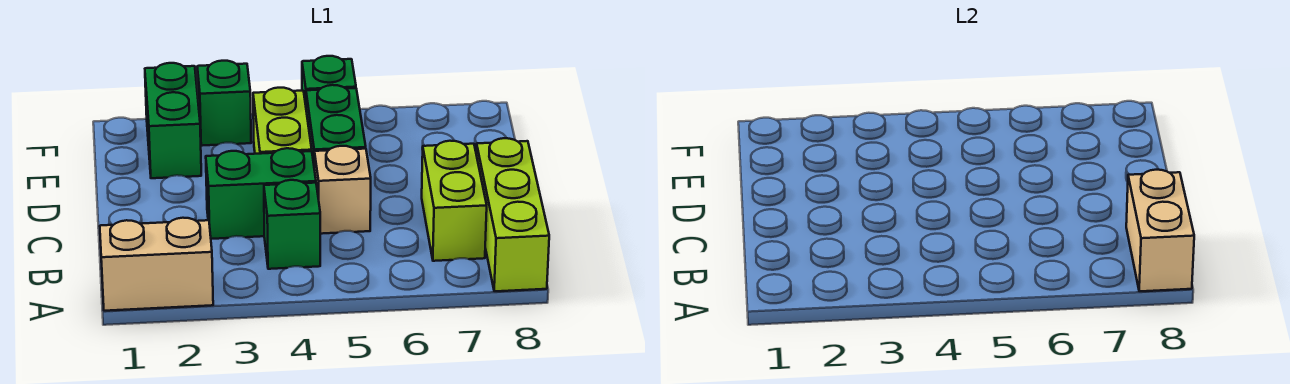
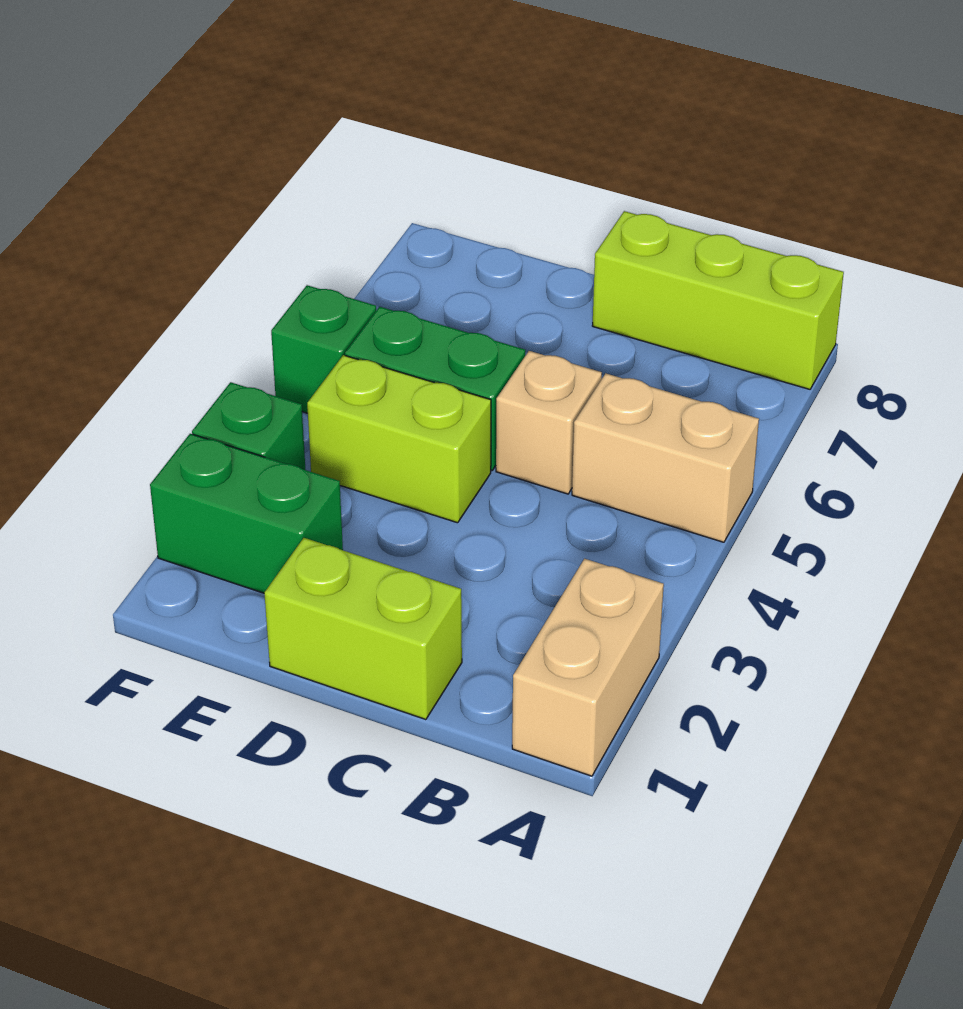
tan 1x2 brick [1126,170,1194,291] -> tan 1x2 brick moved to [572,373,759,542]
green 1x1 brick [264,180,320,269] -> none
lime 1x2 brick [422,141,487,261] -> lime 1x2 brick moved to [264,538,462,720]
green 1x2 brick [206,148,316,239] -> none

